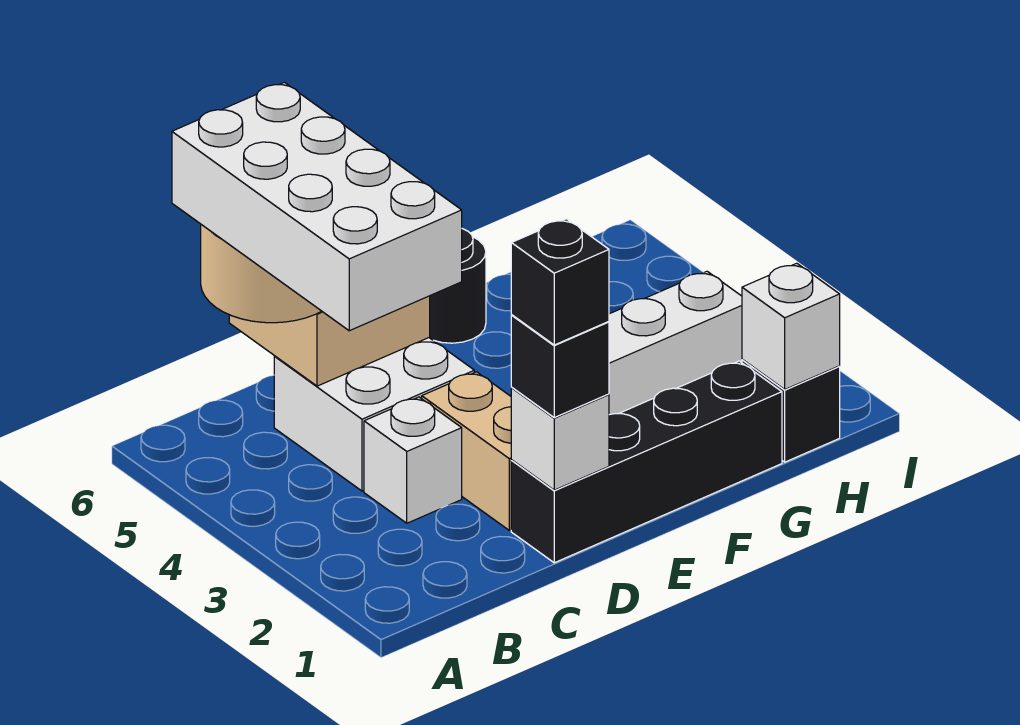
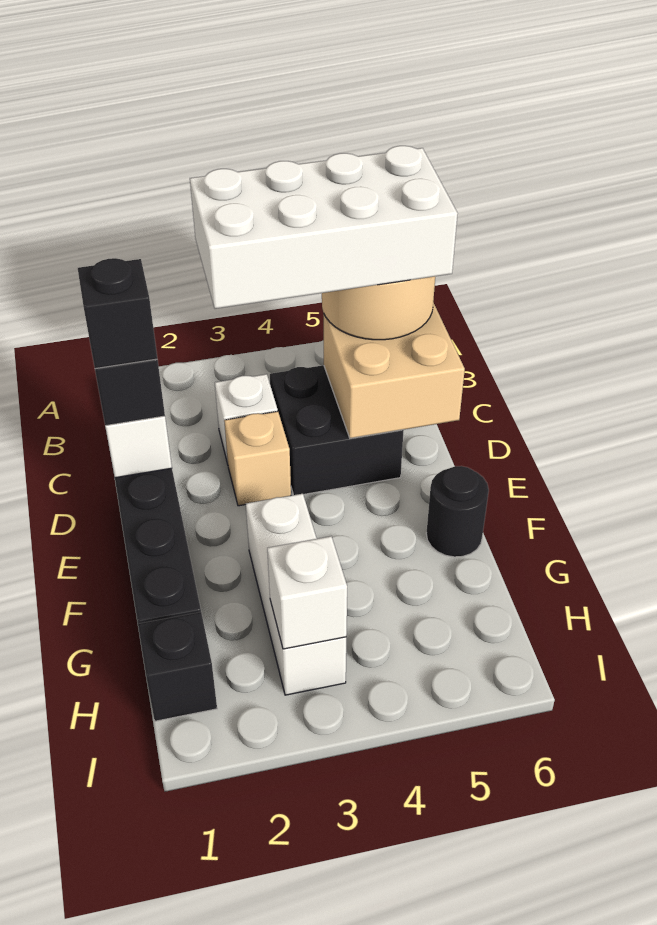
white 2x2 brick [274,338,474,491] -> black 2x2 brick [270,365,404,495]
tan 1x2 brick [422,372,512,530] -> tan 1x1 brick [224,411,291,506]
white 1x1 brick [742,263,840,389] -> white 1x1 brick moved to [267,536,347,649]

